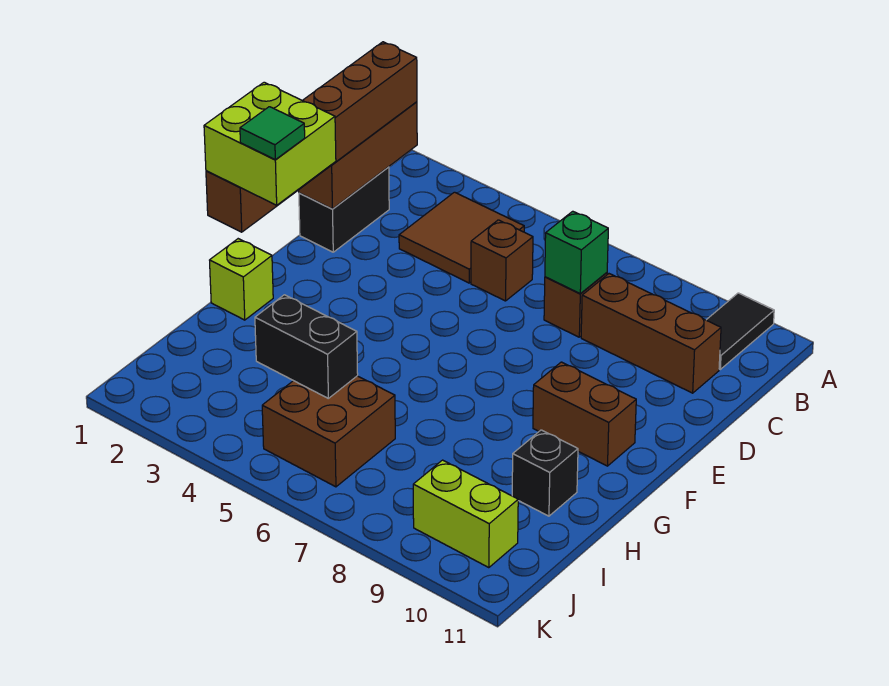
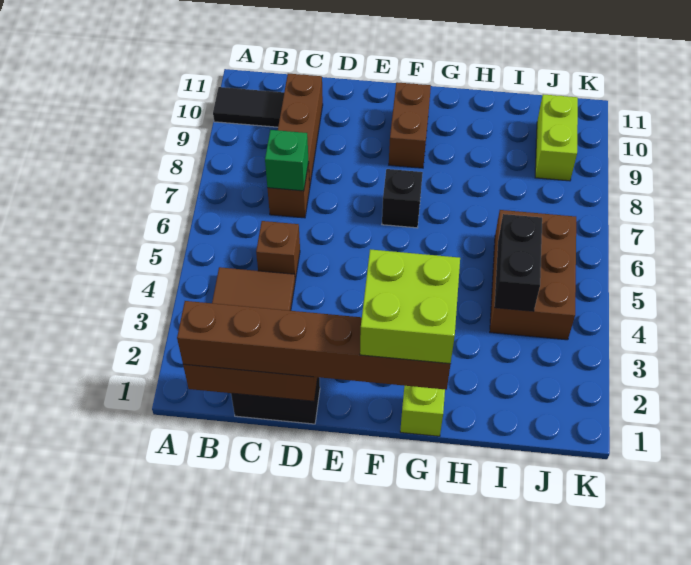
green 1x1 tile [240,107,305,160] -> none
black 1x1 brick [512,430,578,516] -> black 1x1 brick moved to [382,169,423,228]
brown 2x2 brick [262,376,395,487] -> brown 2x3 brick [490,210,576,340]

